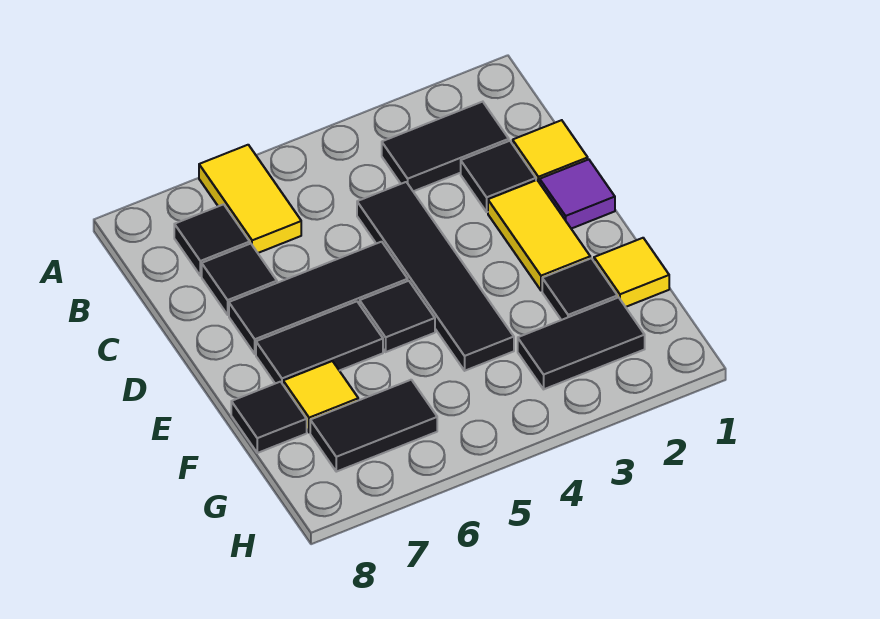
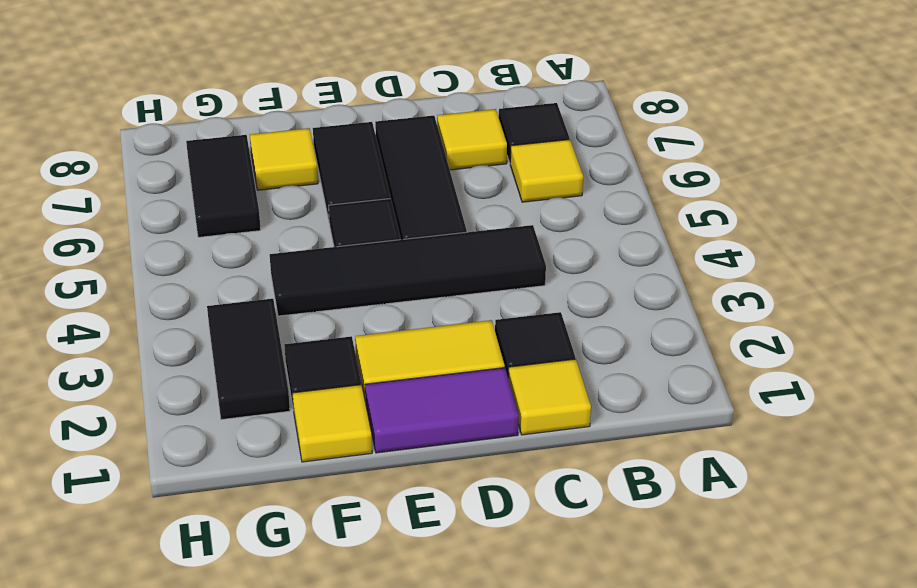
yellow 1x2 tile [199,145,301,253] -> yellow 1x1 tile [510,139,583,202]
black 1x2 tile [382,102,509,191] -> none
black 1x1 tile [202,244,277,315] -> yellow 1x1 tile [437,109,507,170]
purple 1x1 tile [540,159,615,229] -> purple 1x2 tile [365,368,519,453]
black 1x1 tile [231,382,307,453] -> none

